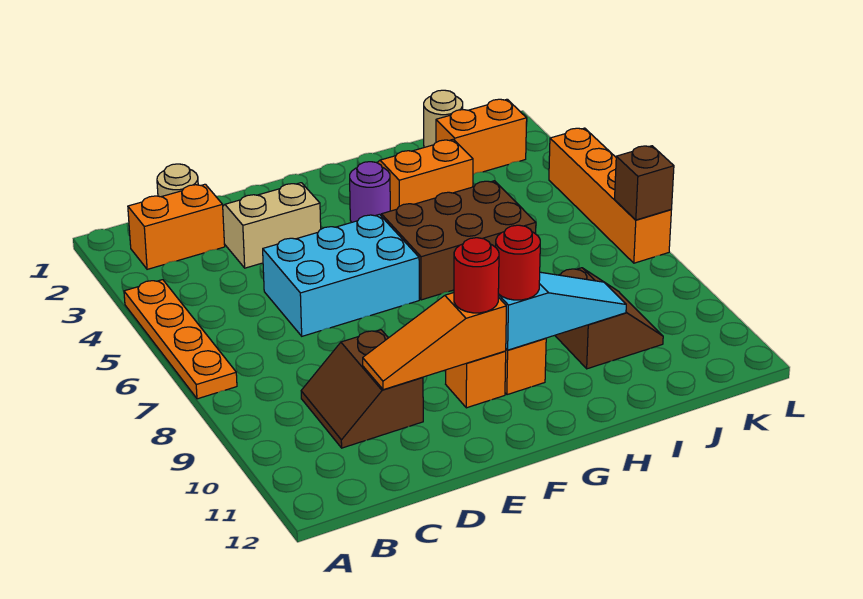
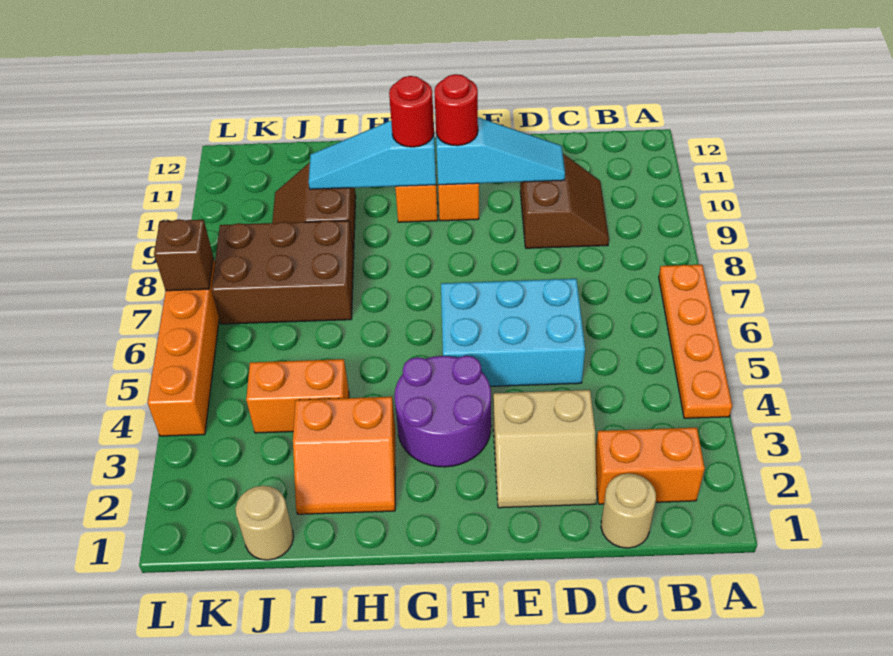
orange 1x3 slope [363,293,506,390] -> cyan 1x3 slope [436,117,565,185]
purple 1x1 round brick [350,162,390,222] -> purple 2x2 round brick [394,356,491,467]
brown 2x3 brick [381,181,536,300] -> brown 2x3 brick moved to [211,220,354,324]
orange 1x2 brick [436,99,527,174] -> orange 1x2 brick moved to [246,359,349,433]

